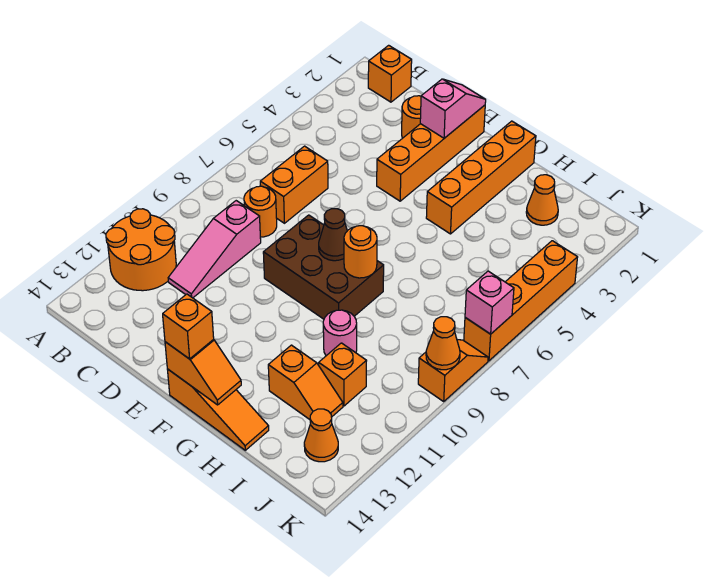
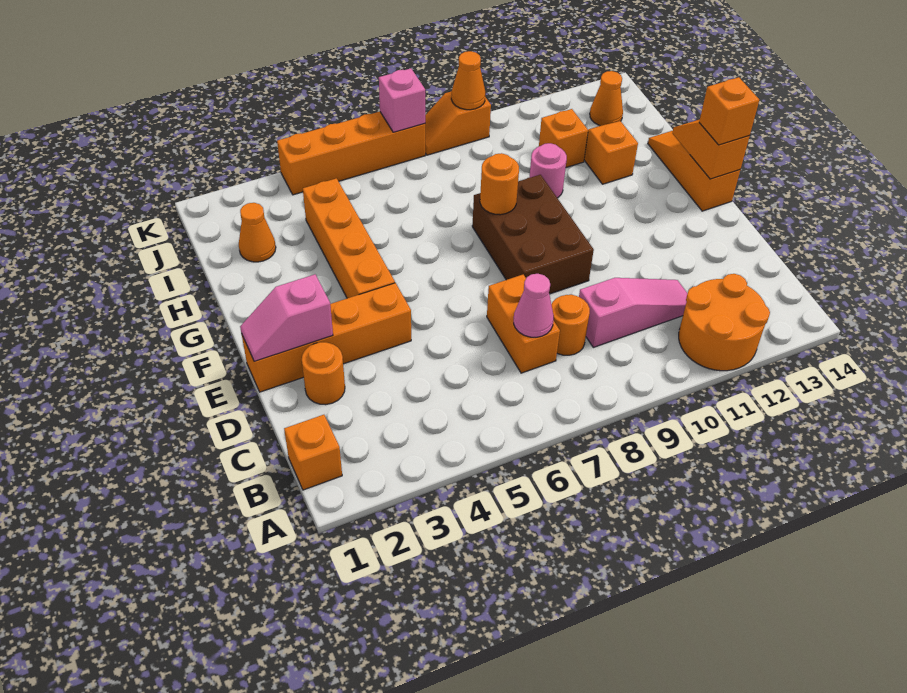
orange 1x2 brick [260,146,328,223] -> orange 1x2 brick turned to [487,275,560,373]
none -> pink 1x1 cone [514,274,554,337]
brown 1x1 cone [319,209,347,261] -> none
orange 1x4 brick [426,121,536,234] -> orange 1x4 brick turned to [303,178,395,298]

